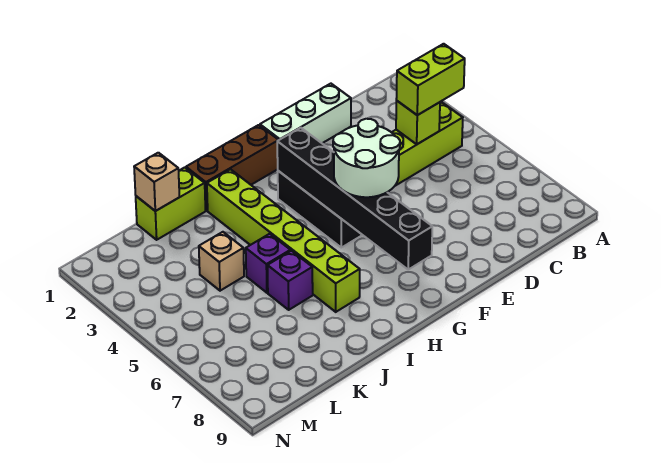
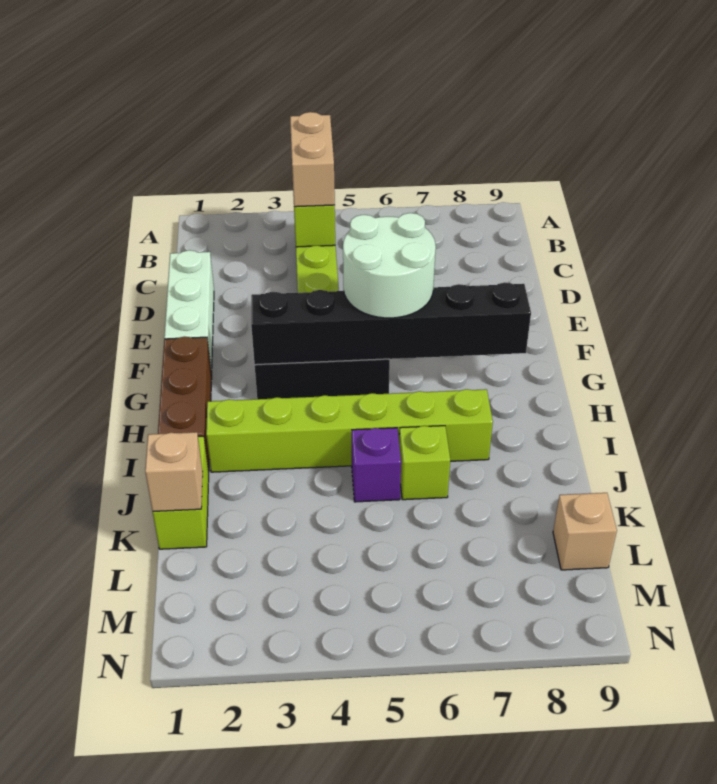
lime 1x2 brick [396,44,465,115] -> tan 1x2 brick [290,112,335,207]
purple 1x1 brick [267,251,313,310] -> lime 1x1 brick [399,426,450,500]
tan 1x1 brick [199,232,244,291] -> tan 1x1 brick moved to [553,493,617,570]

